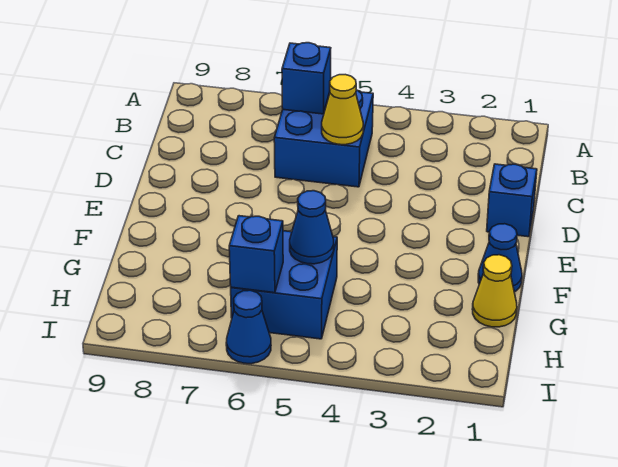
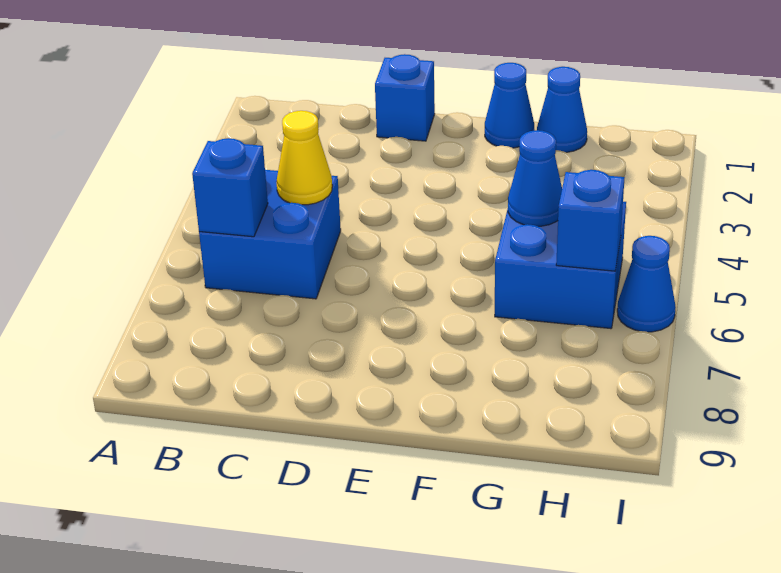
yellow 1x1 cone [472,255,517,327] -> blue 1x1 cone [537,67,587,152]

